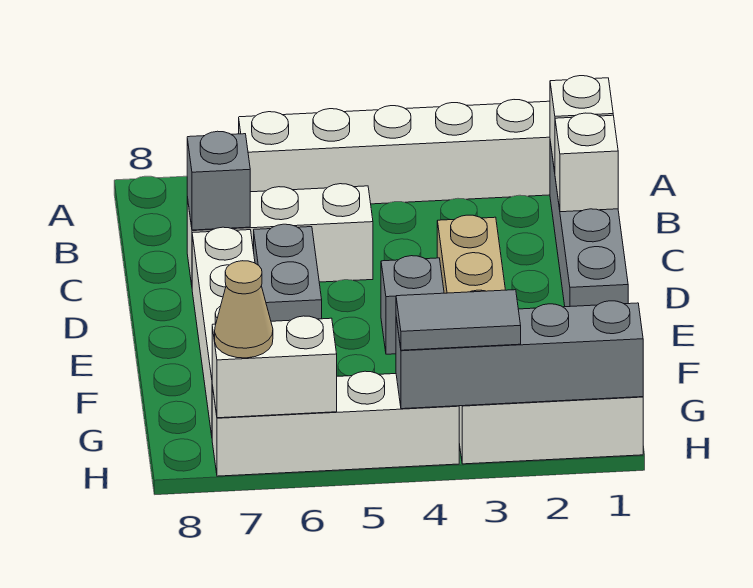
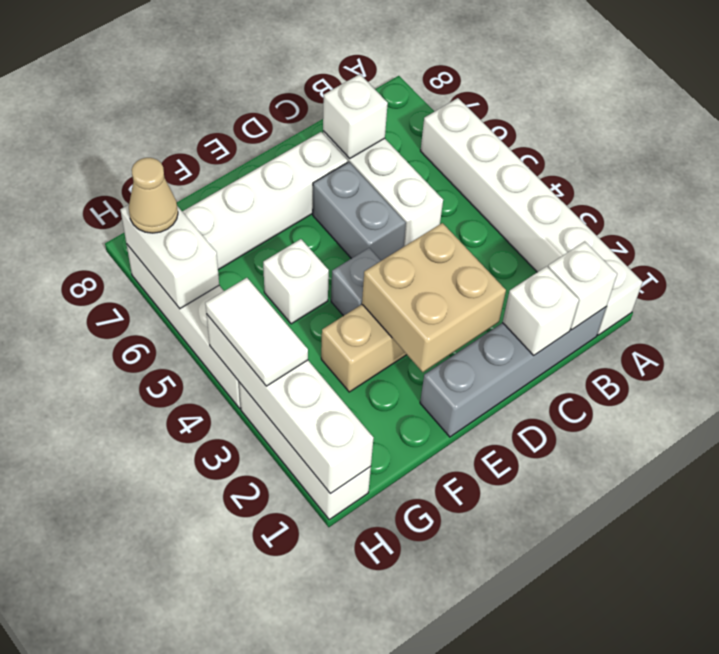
grey 1x1 brick [187,131,250,230] -> white 1x1 brick [323,74,388,159]
none -> tan 2x2 brick [362,223,506,372]
grey 1x2 brick [254,224,322,321] -> grey 1x2 brick turned to [313,162,406,261]
none -> white 1x1 brick [263,239,329,324]
grey 1x4 brick [396,301,643,409] -> white 1x4 brick [206,314,373,494]
grey 1x2 tile [396,290,521,350] -> white 1x2 tile [205,278,308,386]

